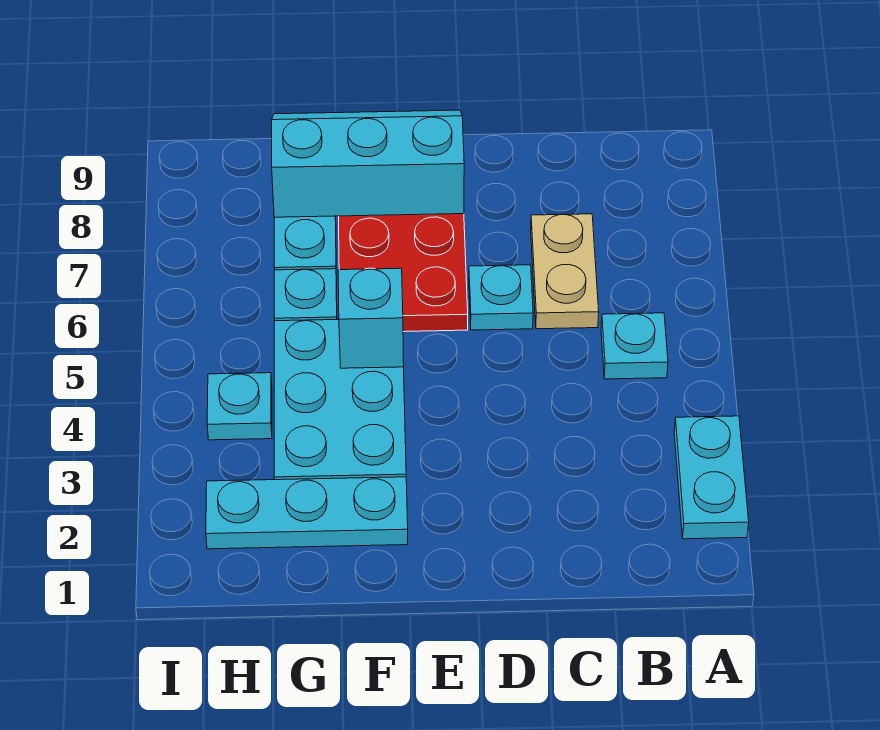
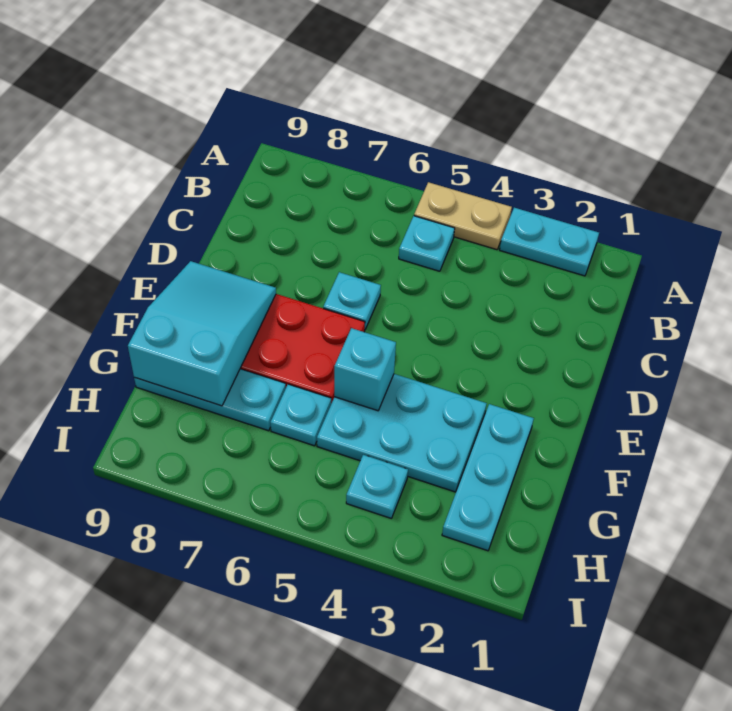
tan 1x2 plate [531,214,599,329] -> tan 1x2 plate moved to [414,182,512,250]
cyan 2x3 slope [272,110,464,217] -> cyan 2x3 slope turned to [128,261,276,406]

